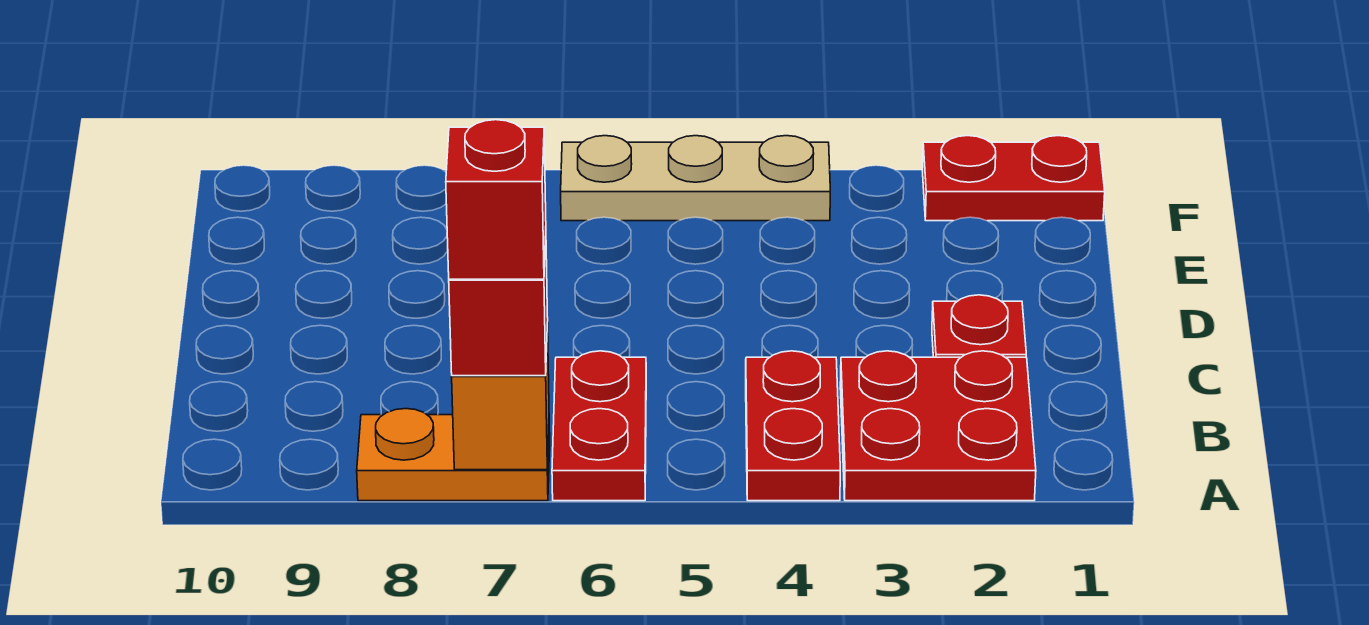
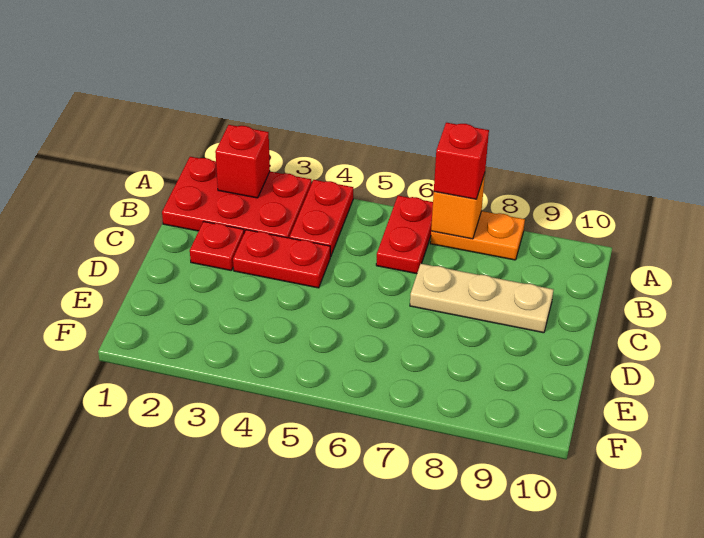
red 2x2 plate [840,351,1036,501] -> red 2x3 plate [162,157,311,238]
red 1x1 brick [446,120,546,279] -> red 1x1 brick moved to [215,125,270,198]
red 1x2 plate [923,136,1105,221] -> red 1x2 plate moved to [233,230,330,288]
tan 1x3 plate [561,136,830,221] -> tan 1x3 plate moved to [410,264,553,333]

